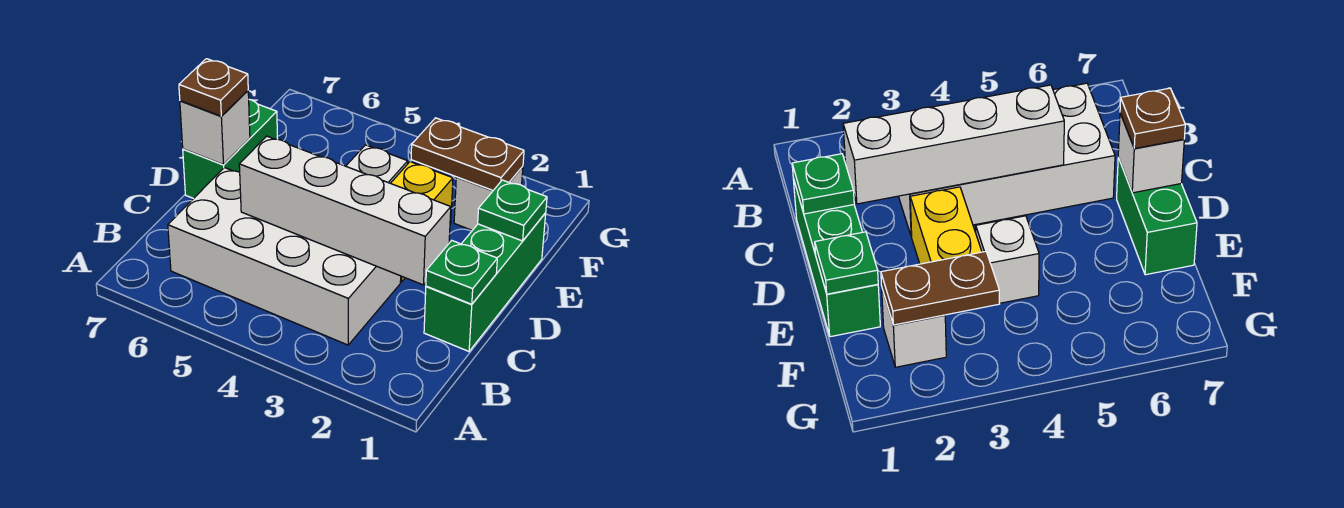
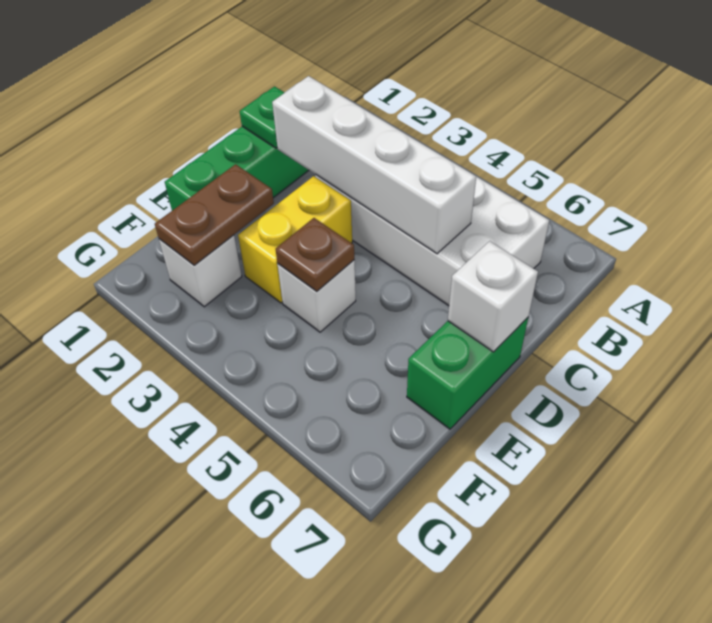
brown 1x1 plate [179,59,248,116] -> brown 1x1 plate moved to [276,218,354,291]
green 1x1 plate [478,180,547,241] -> none
brown 1x2 plate [411,118,524,190] -> brown 1x2 plate turned to [155,164,274,265]

